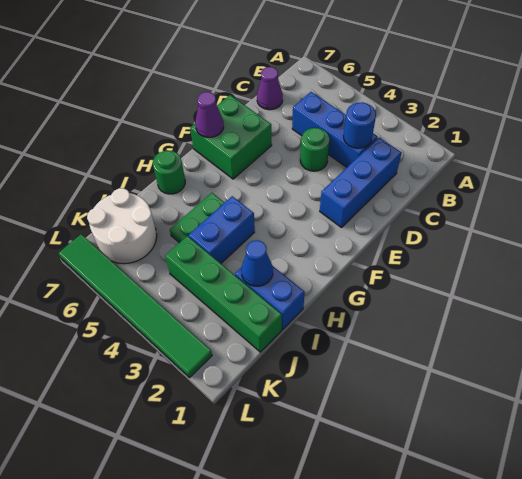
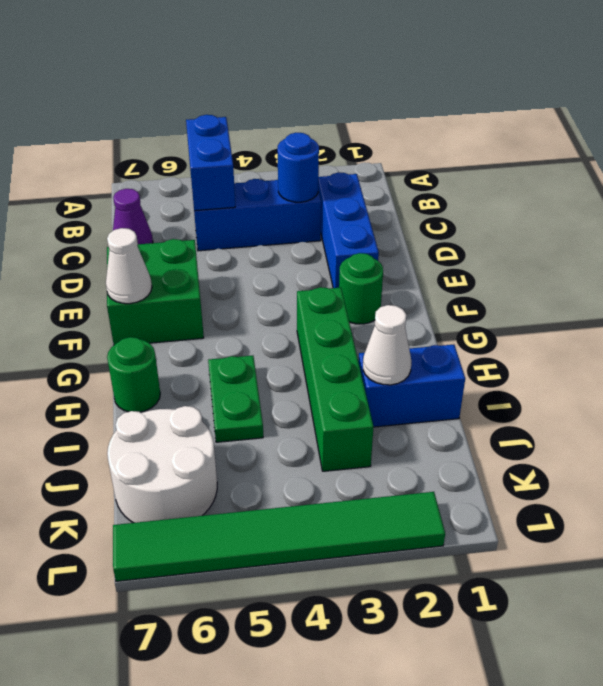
green 1x1 round brick [300,128,330,171] -> green 1x1 round brick moved to [339,253,383,324]
purple 1x1 cone [195,92,224,137] -> white 1x1 cone [106,228,152,304]
blue 1x2 brick [189,196,255,263] -> blue 1x2 brick moved to [186,115,235,211]
blue 1x1 cone [241,240,273,286] -> white 1x1 cone [363,305,411,385]
green 1x4 brick [165,236,282,352] -> green 1x4 brick turned to [297,287,373,471]

